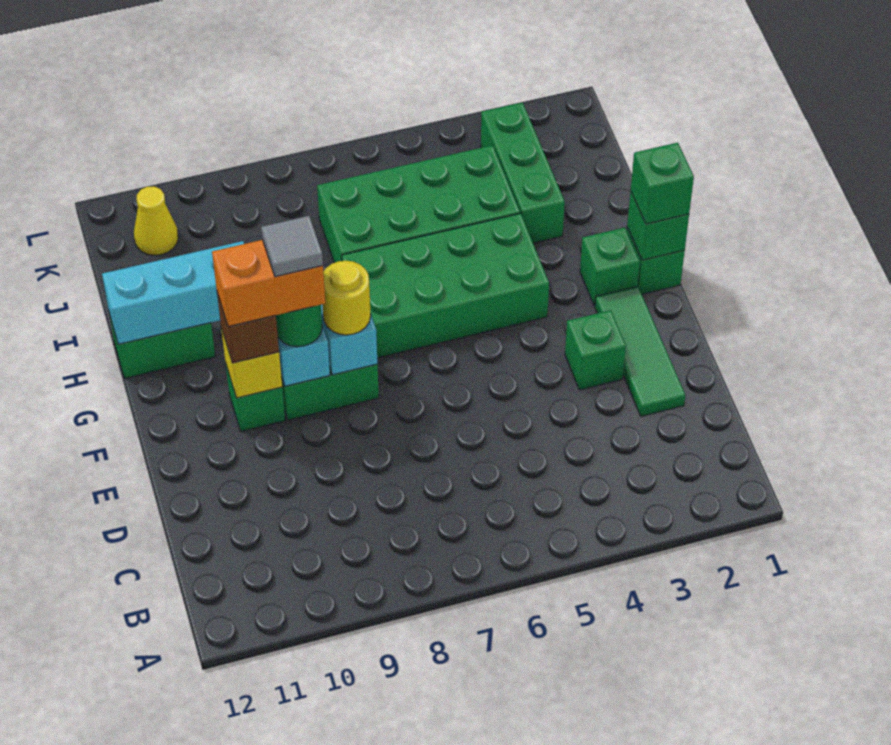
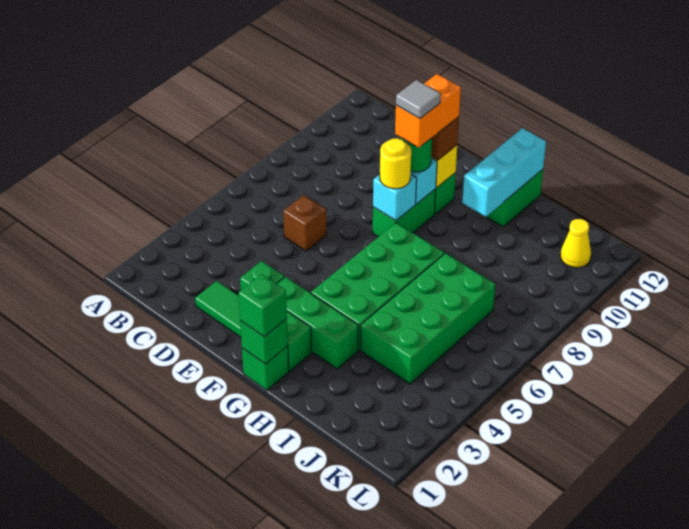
none -> brown 1x1 brick [283,195,326,251]
green 1x3 brick [481,102,565,243] -> green 1x3 brick moved to [277,277,358,369]

